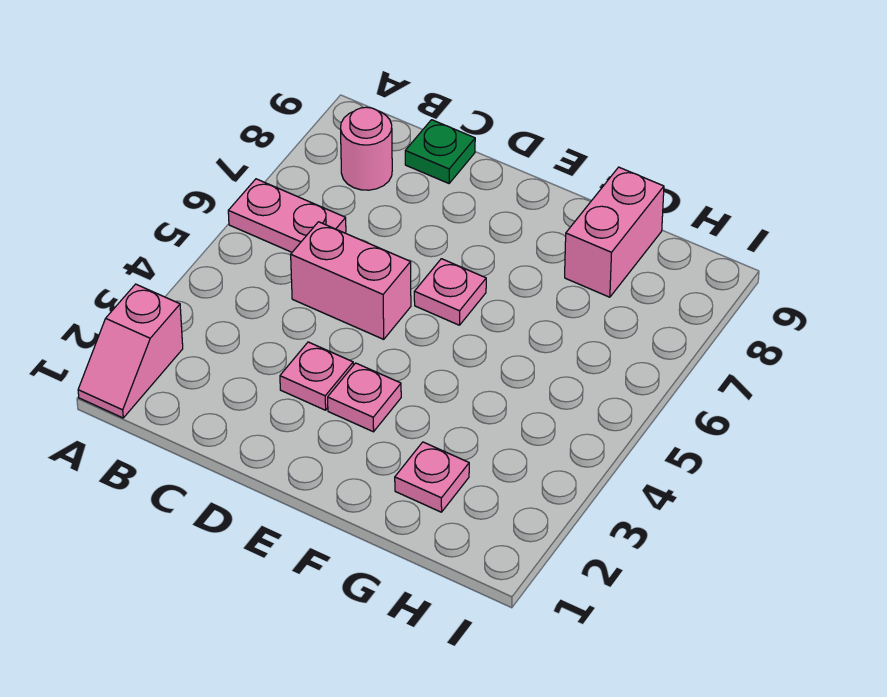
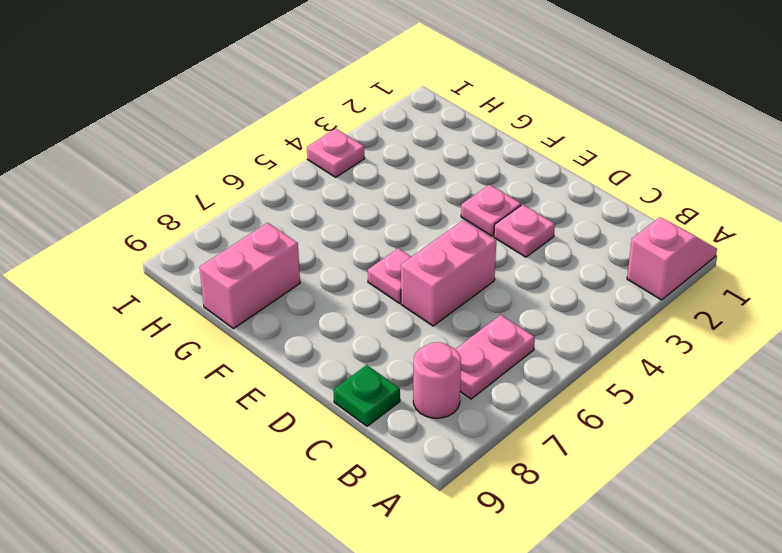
pink 1x2 plate [228,179,346,252] -> pink 1x2 plate turned to [455,315,535,399]
pink 1x2 brick [291,222,411,339] -> pink 1x2 brick turned to [401,220,496,326]
pink 1x1 plate [395,442,469,512] -> pink 1x1 plate moved to [307,129,365,177]

